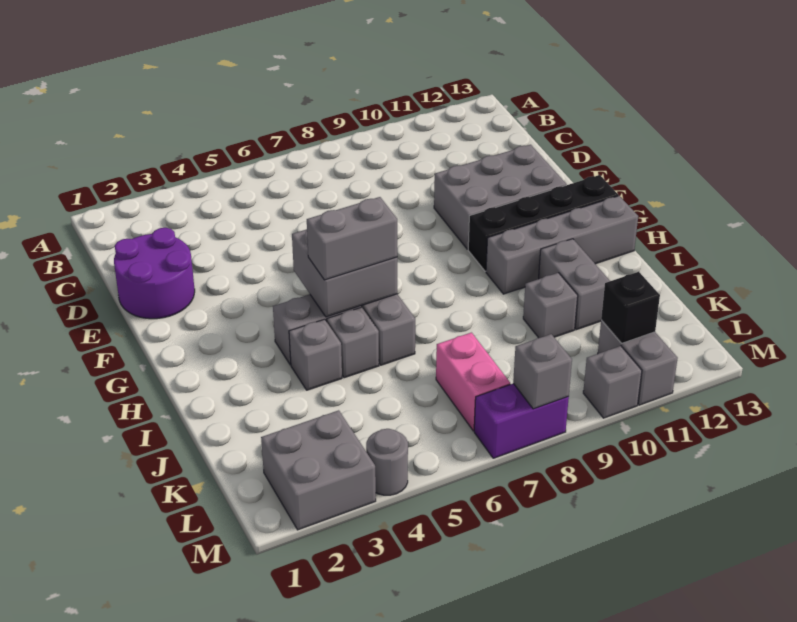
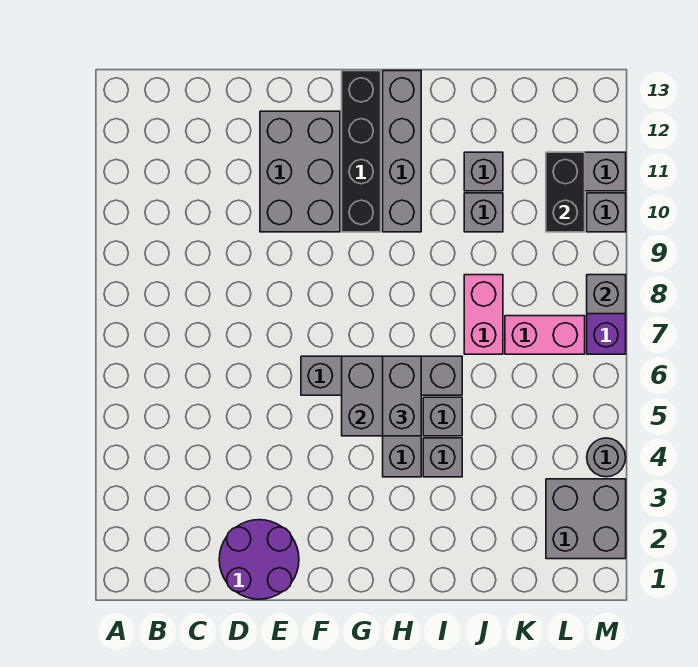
grey 1x2 brick [539,239,610,330] -> grey 1x1 brick [464,152,503,191]
none -> pink 1x2 brick [464,275,503,354]
black 1x1 brick [601,272,660,343] -> black 1x2 brick [546,152,585,232]

